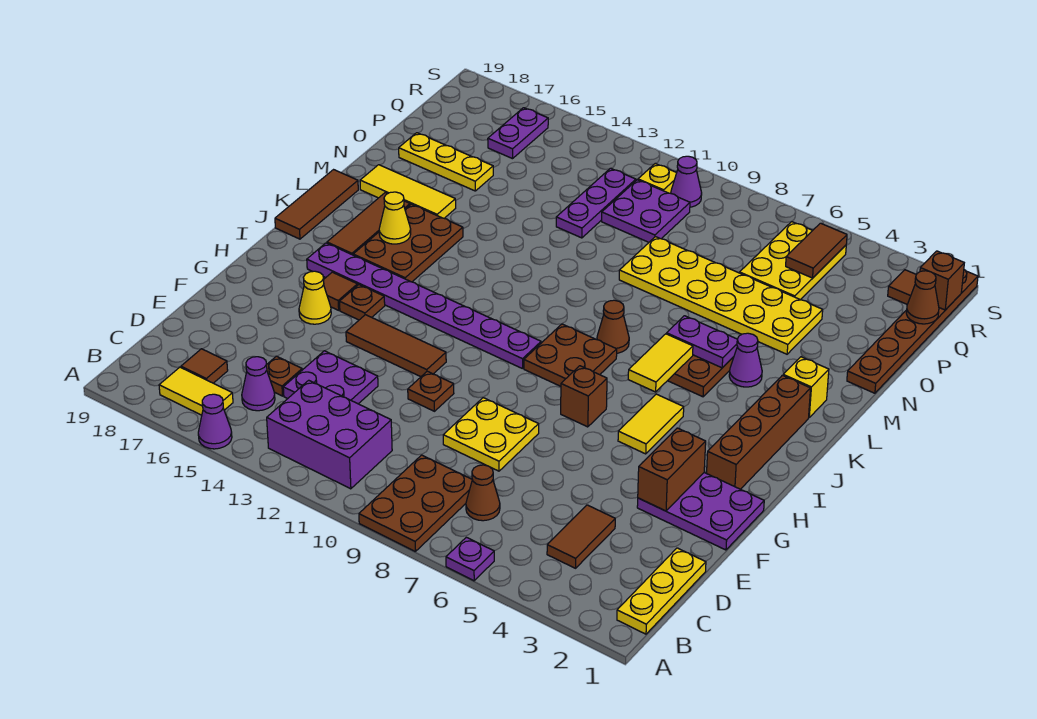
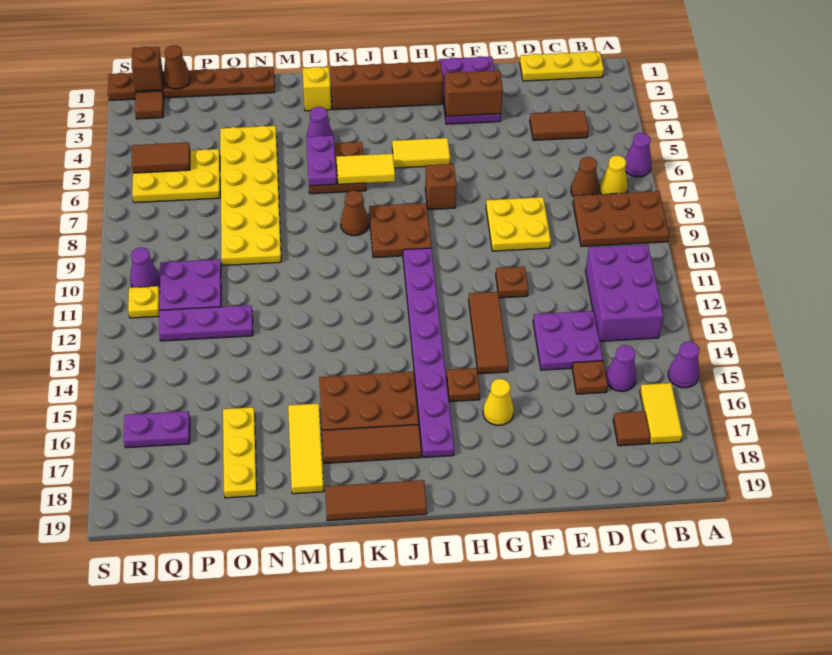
purple 1x1 plate [446,537,494,581] -> purple 1x1 cone [625,133,651,177]
brown 1x1 tile [324,272,358,310] -> none
yellow 1x1 cone [379,192,411,244] -> yellow 1x1 cone moved to [600,155,627,194]

